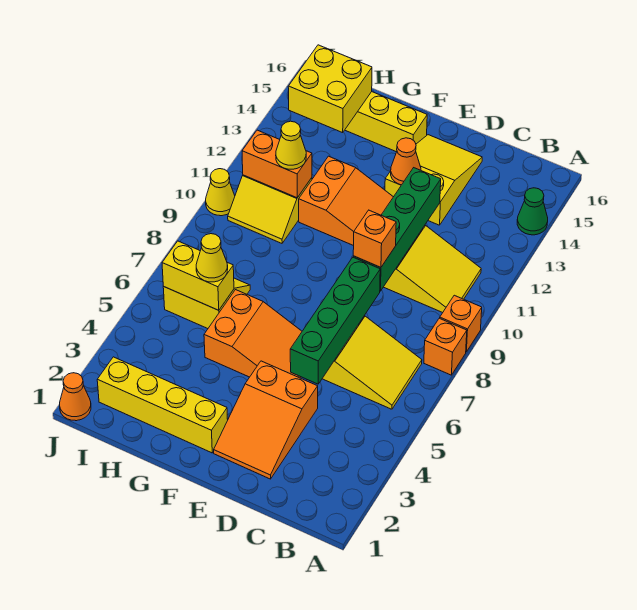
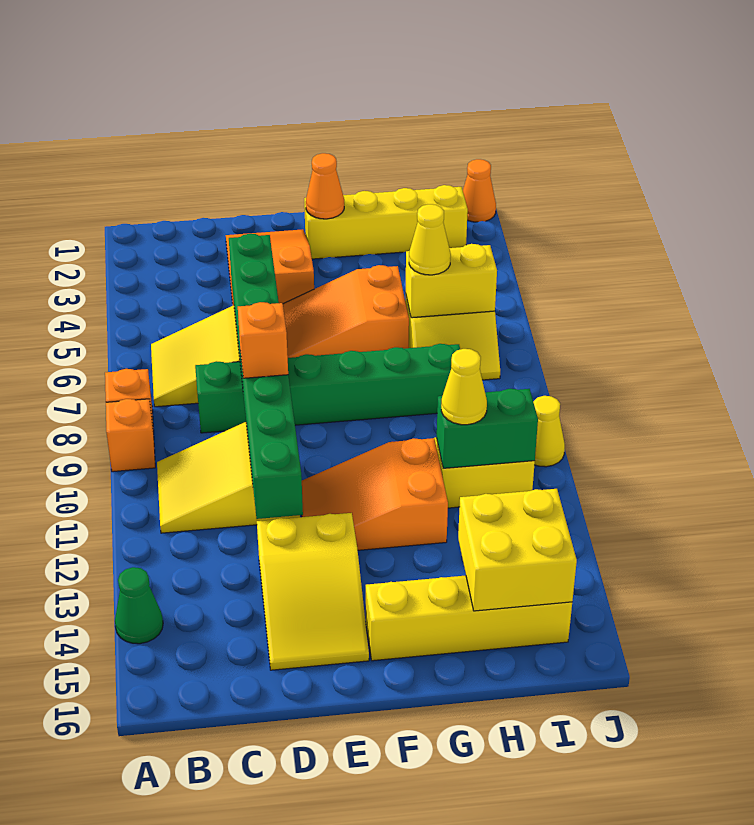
none -> green 1x6 brick [195,344,460,433]
orange 1x1 cone [391,138,421,185] -> orange 1x1 cone moved to [306,153,344,219]
orange 1x2 brick [242,130,312,198] -> green 1x2 brick [436,389,538,468]

